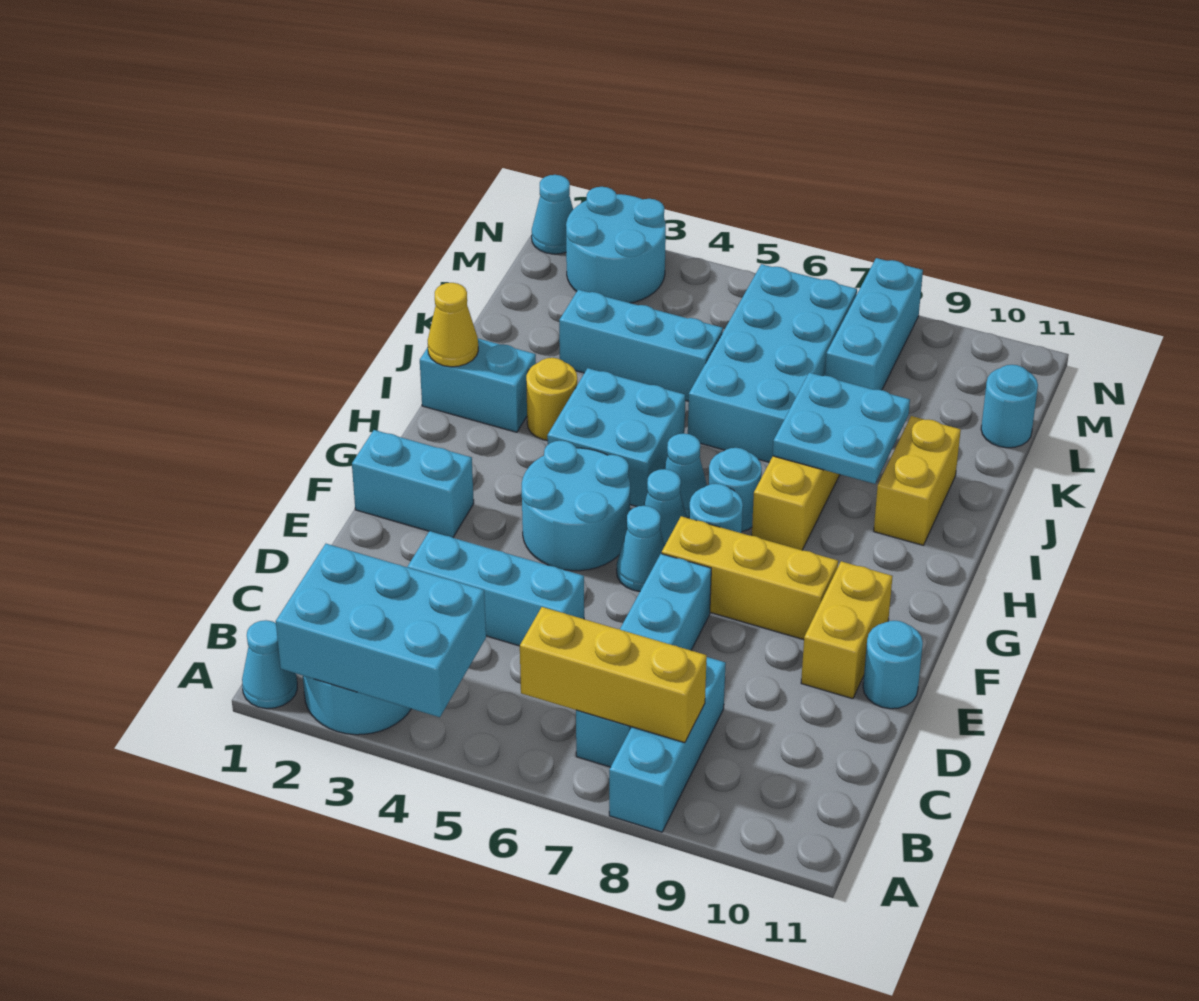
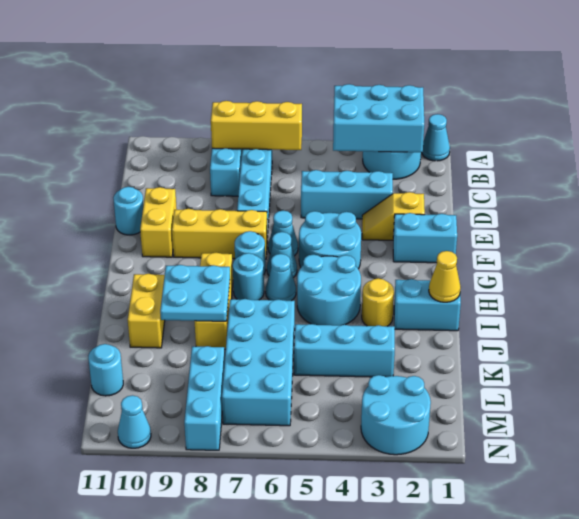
none -> yellow 1x2 slope [362,192,425,240]
cyan 2x2 brick [547,368,685,507] -> cyan 2x2 round brick [297,255,361,325]
cyan 1x1 cone [532,175,573,254] -> cyan 1x1 cone moved to [118,395,151,448]

